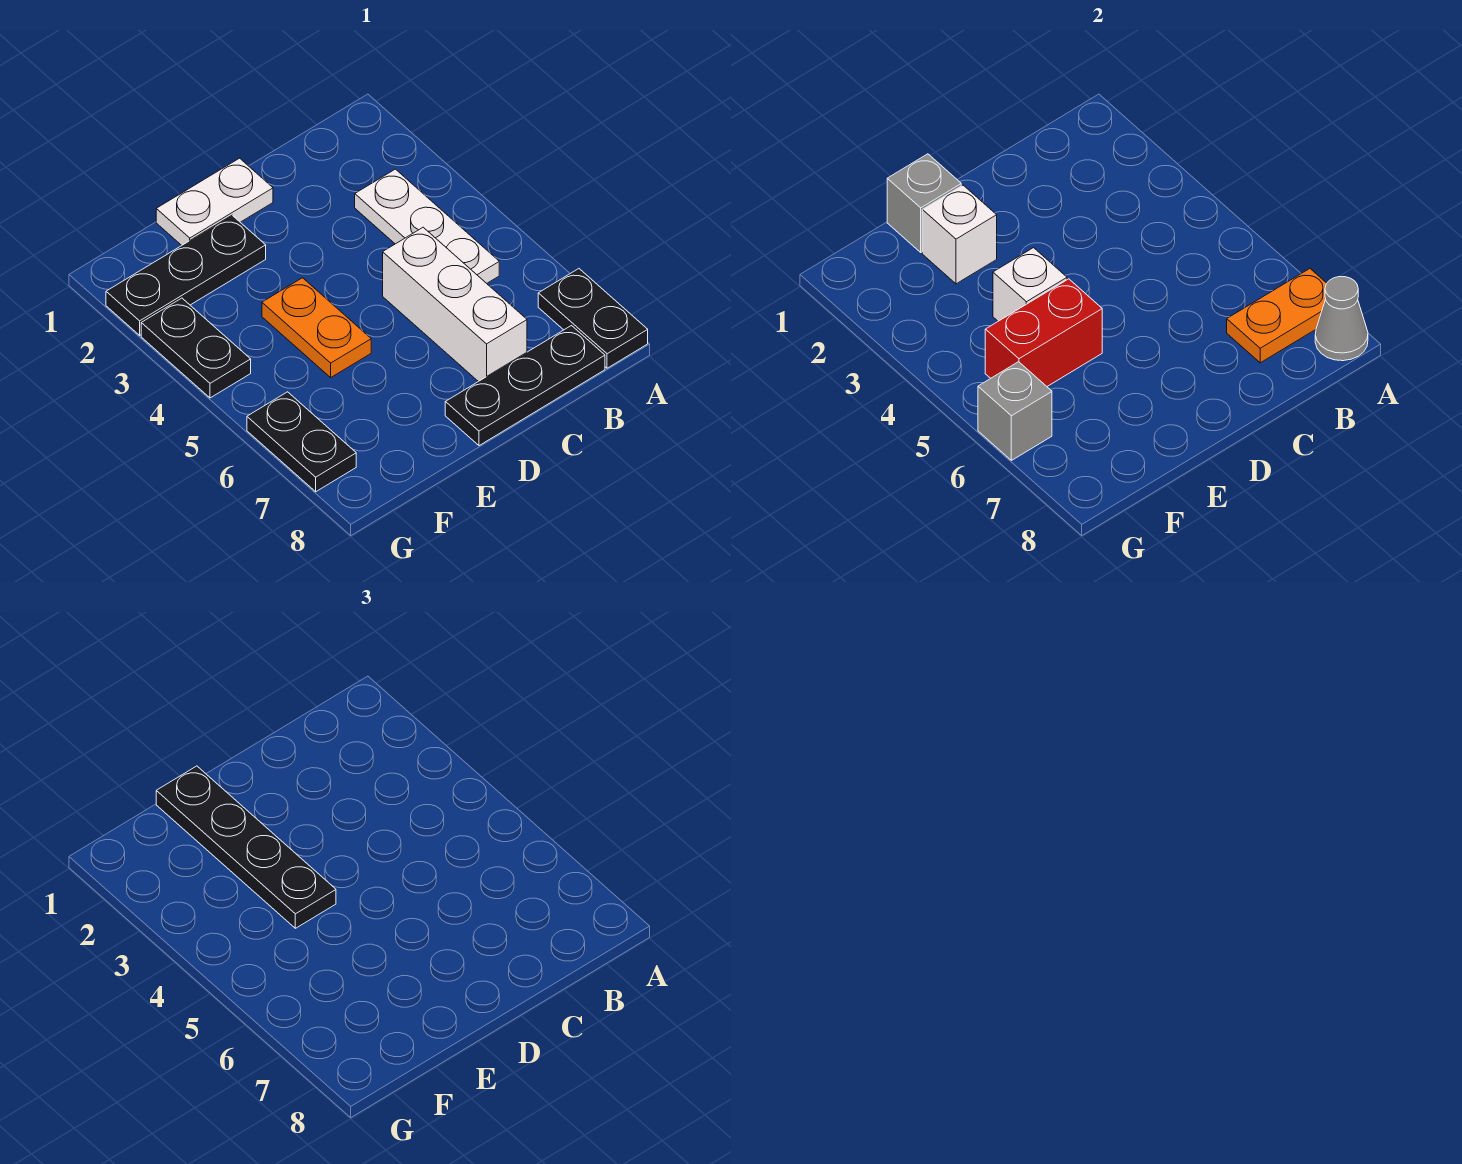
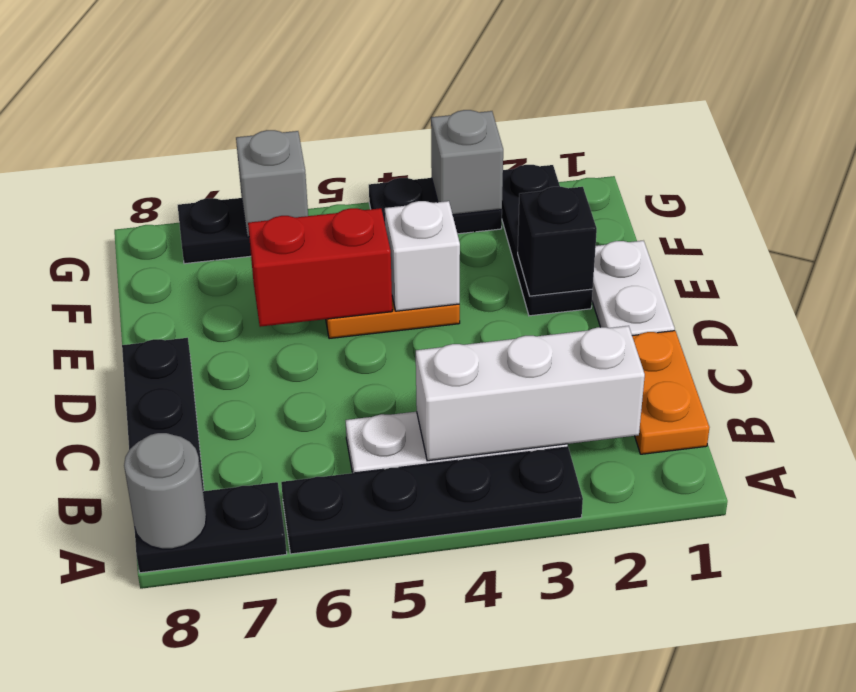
orange 1x2 plate [1227,269,1327,363] -> orange 1x2 plate moved to [632,331,709,454]
grey 1x1 cone [1315,277,1368,361] -> grey 1x1 round brick [124,433,206,549]
white 1x3 brick [383,227,527,382] -> white 1x3 brick moved to [416,326,645,461]
grey 1x1 brick [887,154,961,252] -> grey 1x1 brick moved to [431,110,503,215]
black 1x4 plate [156,766,336,928] -> black 1x4 plate moved to [281,447,583,554]
white 1x1 brick [922,185,997,284] -> black 1x1 brick [518,187,597,296]
red 1x2 brick [985,279,1102,386] -> red 1x2 brick turned to [248,208,392,327]

